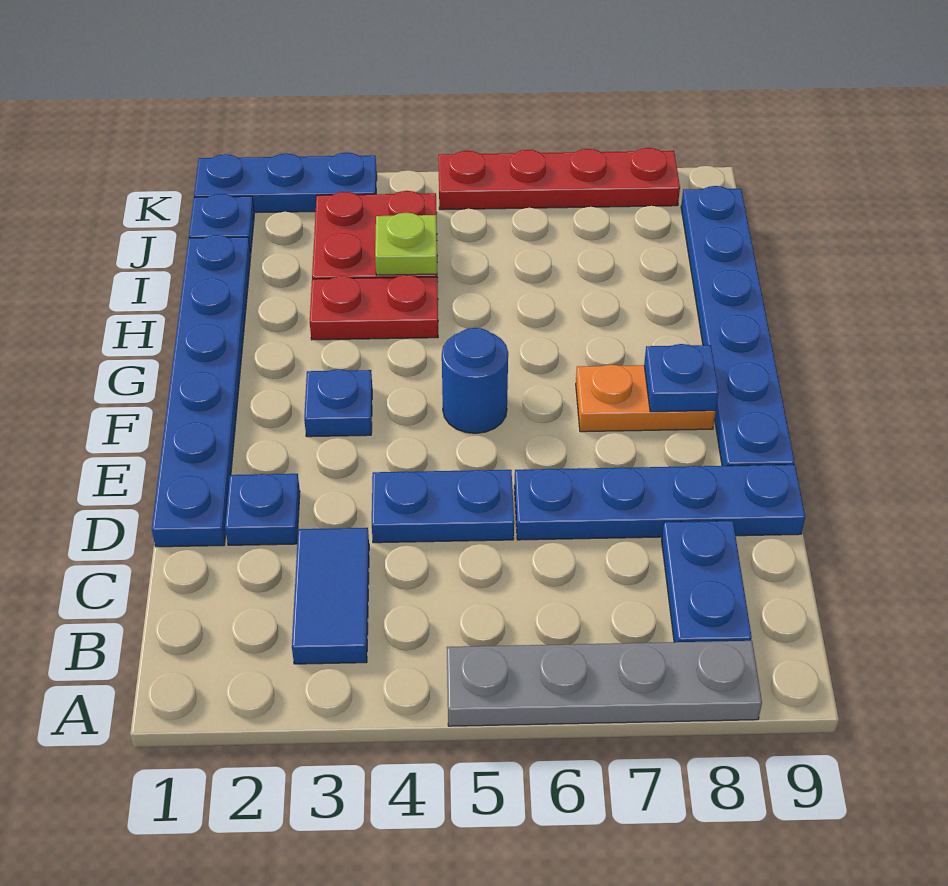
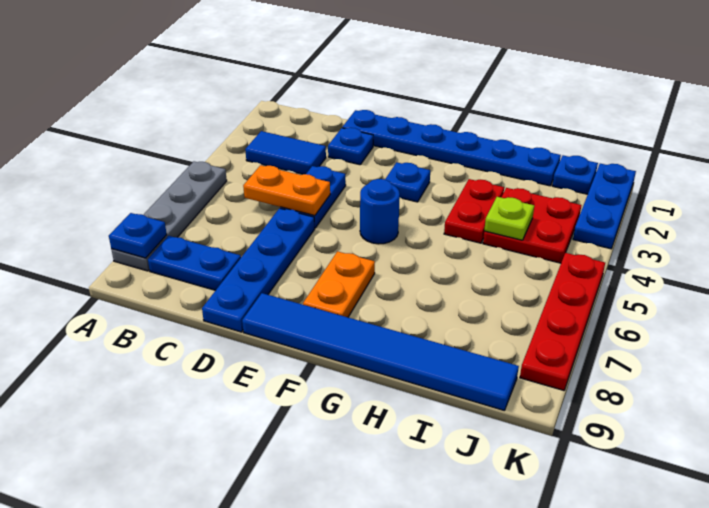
none -> orange 1x2 plate [243,165,330,216]
blue 1x6 plate [681,186,795,466] -> blue 1x6 tile [242,293,519,410]
blue 1x1 plate [644,344,718,412] -> blue 1x1 plate moved to [109,213,167,258]

